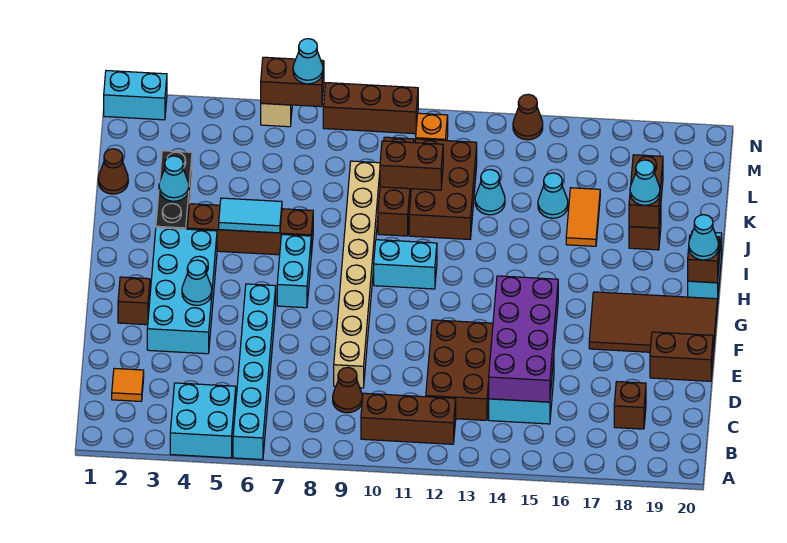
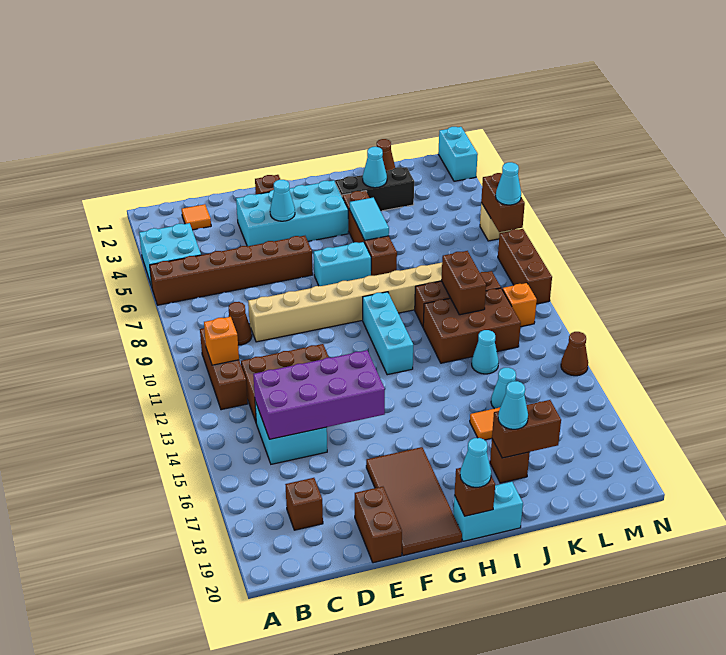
cyan 1x6 brick [233,284,276,460] -> brown 1x6 brick [150,236,313,305]
none -> orange 1x1 brick [204,317,239,365]
cyan 1x2 brick [374,240,437,289] -> cyan 1x3 brick [363,292,413,375]

